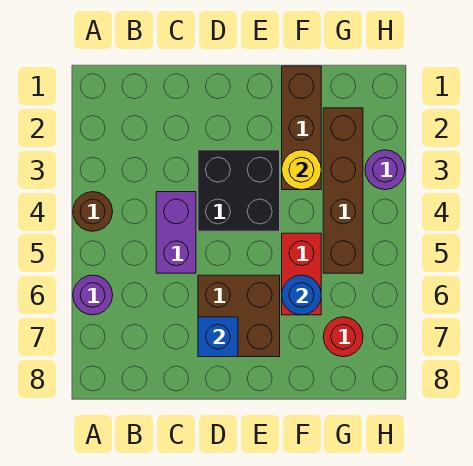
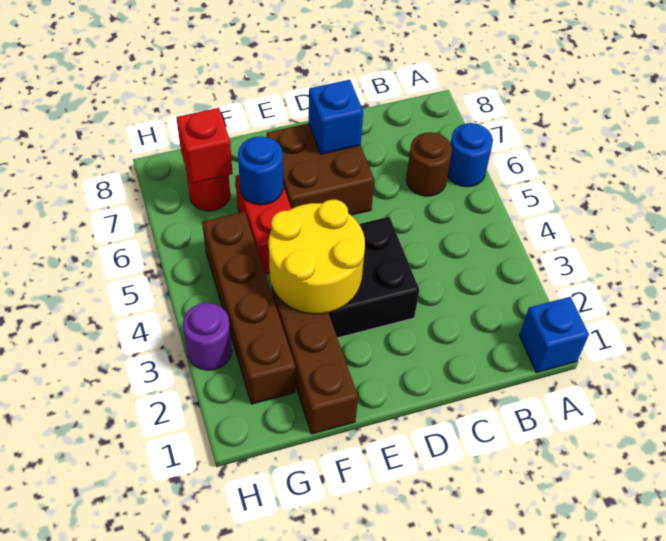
none -> blue 1x1 brick [519,297,589,373]
brown 1x1 round brick [73,192,113,231] -> brown 1x1 round brick moved to [406,132,452,196]
purple 1x1 round brick [73,275,113,315] -> blue 1x1 round brick [447,123,493,187]
purple 1x2 brick [156,192,196,273] -> none
yellow 1x1 round brick [282,150,321,190] -> yellow 2x2 round brick [269,200,365,314]
none -> red 1x1 brick [176,108,233,184]

